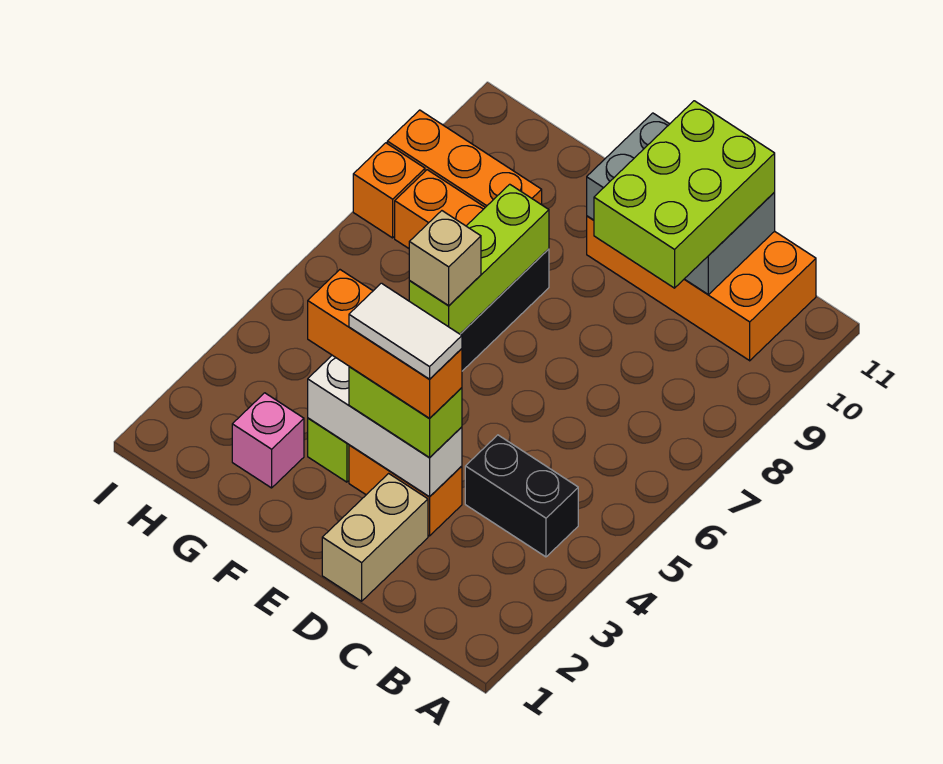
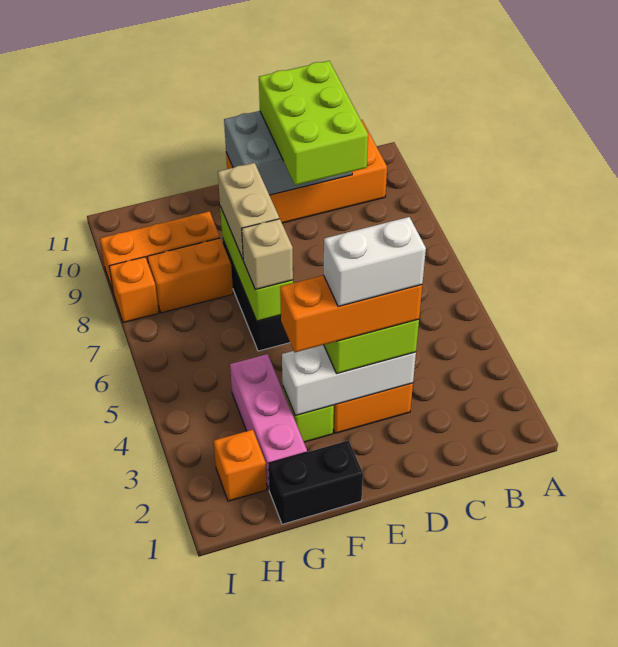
black 1x2 brick [465,435,578,557] -> black 1x2 brick moved to [268,440,363,524]
tan 1x2 brick [322,473,428,601] -> tan 1x2 brick moved to [218,163,279,259]
white 1x2 tile [349,283,462,379] -> white 1x2 brick [324,217,426,306]
pink 1x1 brick [232,393,304,488] -> pink 1x3 brick [230,354,307,489]
none -> orange 1x1 brick [214,430,267,501]

